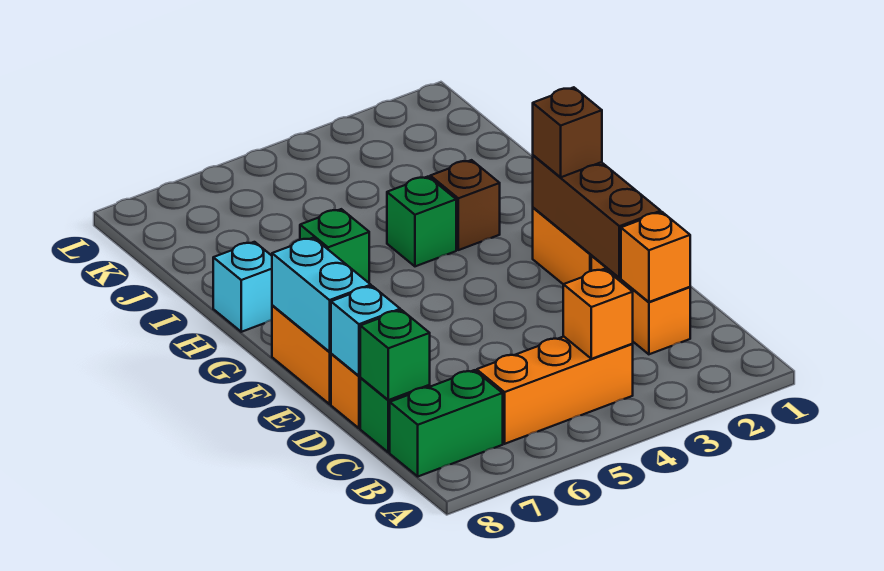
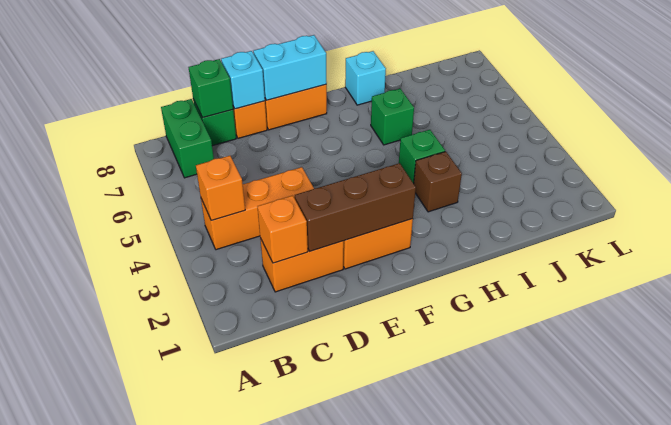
orange 1x3 brick [477,337,633,444] -> orange 1x3 brick turned to [201,167,314,250]
brown 1x1 brick [533,87,602,177] -> none

